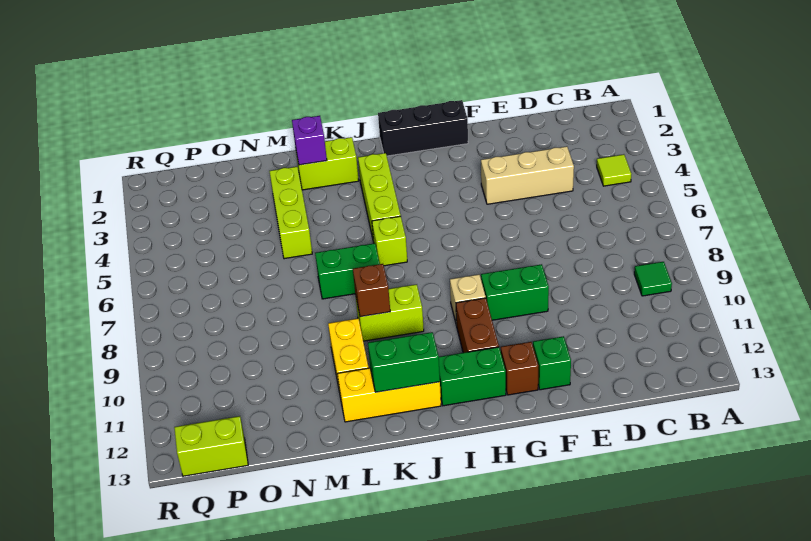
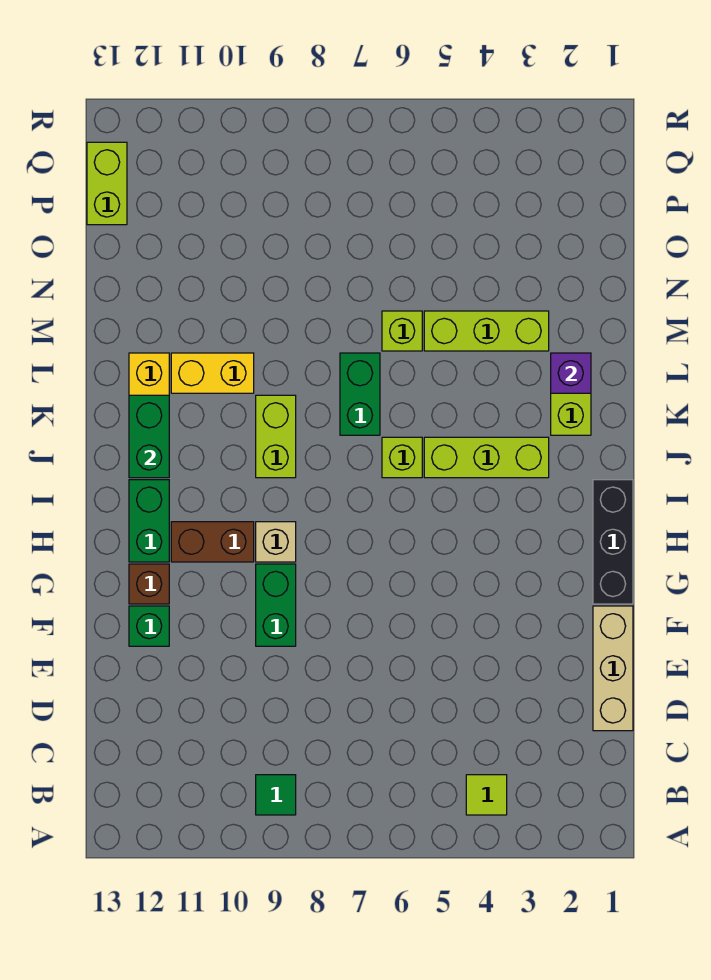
tan 1x3 brick [481,146,574,204] -> tan 1x3 brick moved to [593,606,633,731]
brown 1x1 brick [353,264,390,317] -> none
none -> lime 1x1 brick [382,311,422,351]

